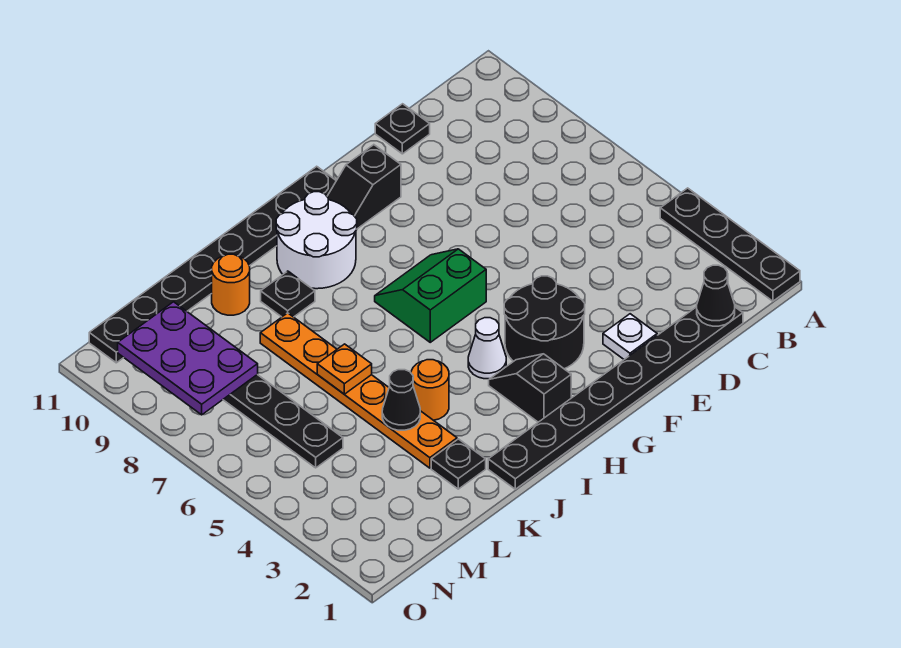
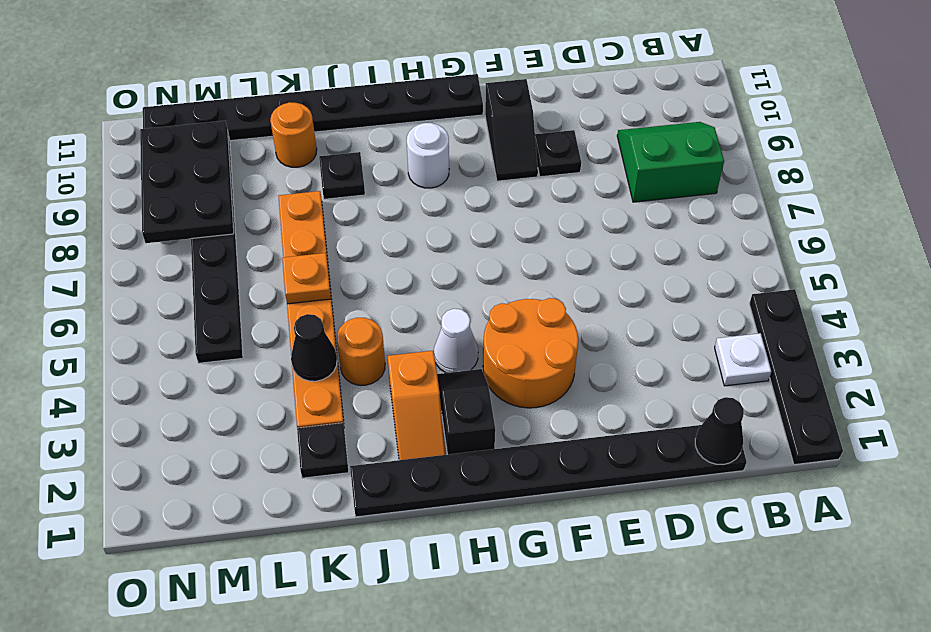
black 1x1 plate [375,104,430,154] -> black 1x1 plate moved to [535,130,581,177]
white 1x1 plate [603,314,657,359] -> white 1x1 plate moved to [715,333,771,386]
black 2x2 round brick [504,276,585,369] -> orange 2x2 round brick [483,298,578,408]
black 1x2 slope [327,145,401,229] -> black 1x2 slope turned to [485,79,538,181]
green 2x2 slope [375,249,486,342] -> green 2x2 slope moved to [617,122,724,202]
white 2x2 round brick [276,192,357,289] -> white 1x1 round brick [407,123,449,188]
none -> orange 1x2 slope [388,351,446,460]
purple 2x3 plate [118,302,258,415] -> black 2x3 plate [140,121,234,243]

